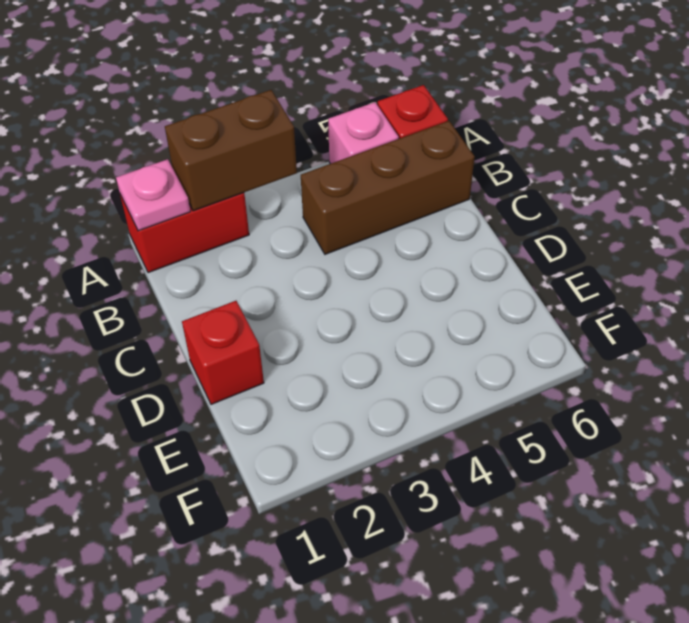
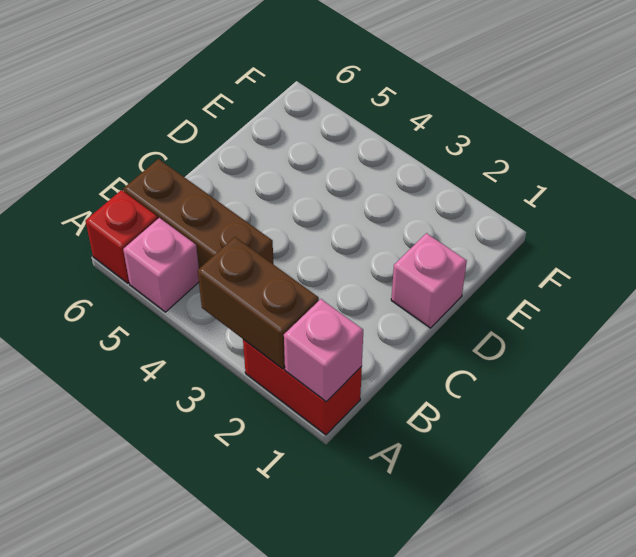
pink 1x1 plate [116,159,190,231] -> pink 1x1 brick [284,299,363,402]
red 1x1 brick [182,301,264,404] -> pink 1x1 brick [391,233,467,328]

